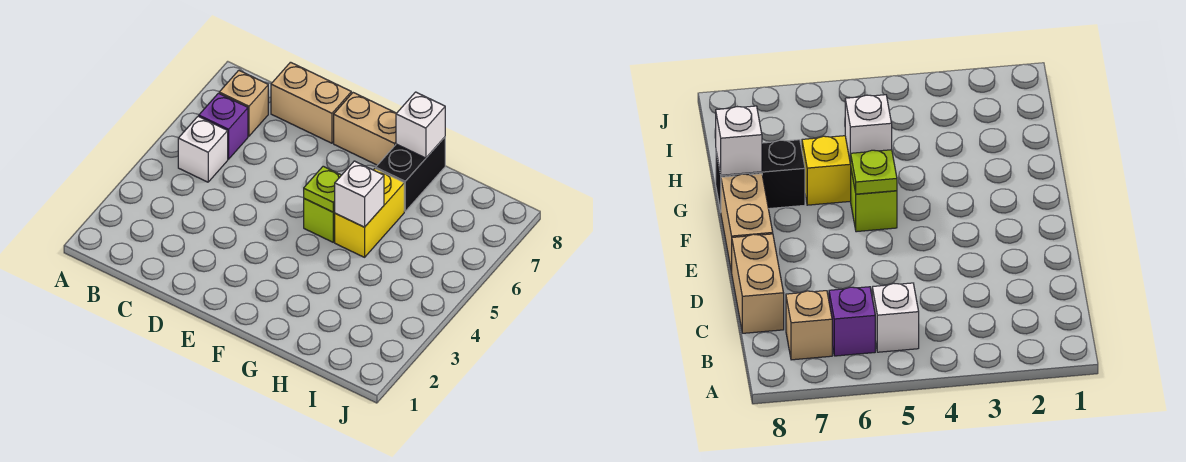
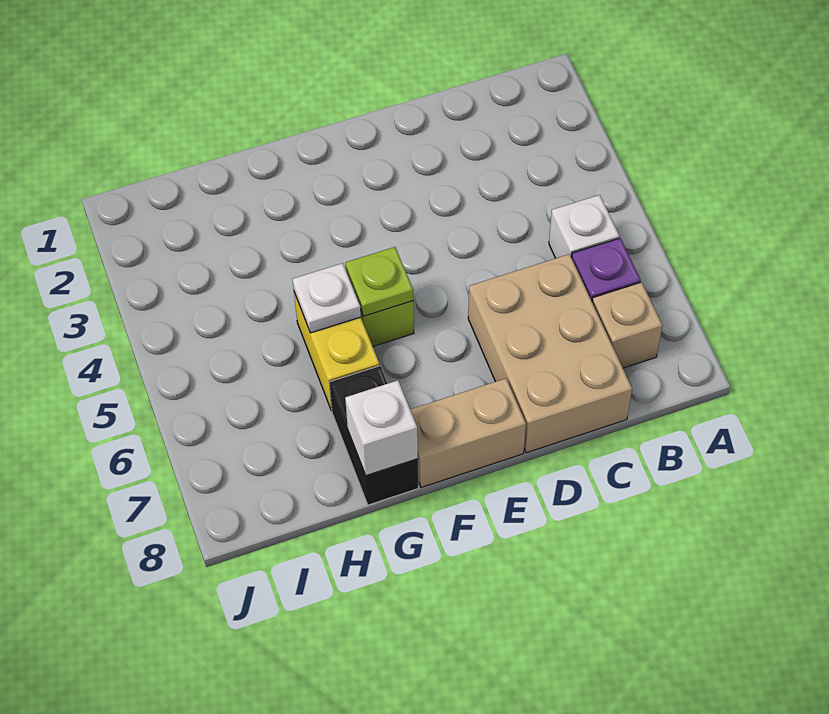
tan 1x2 brick [271,62,351,143] -> tan 2x3 brick [468,254,632,453]
white 1x1 brick [335,161,384,227] -> white 1x1 plate [292,263,361,333]

